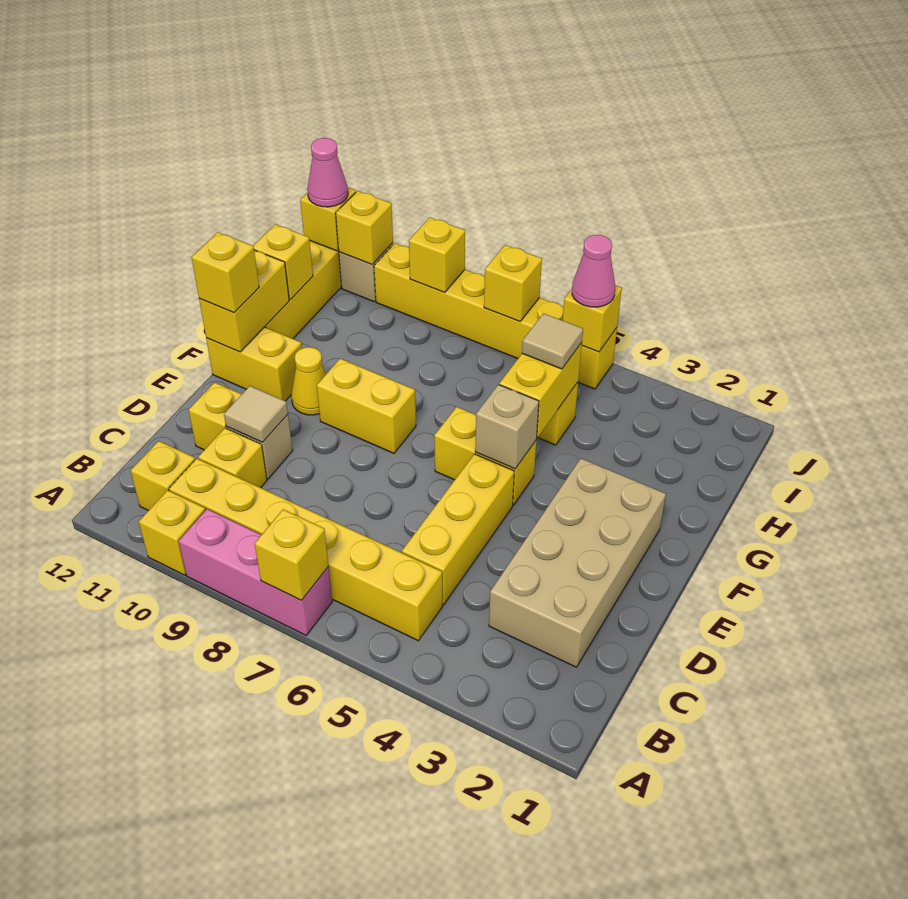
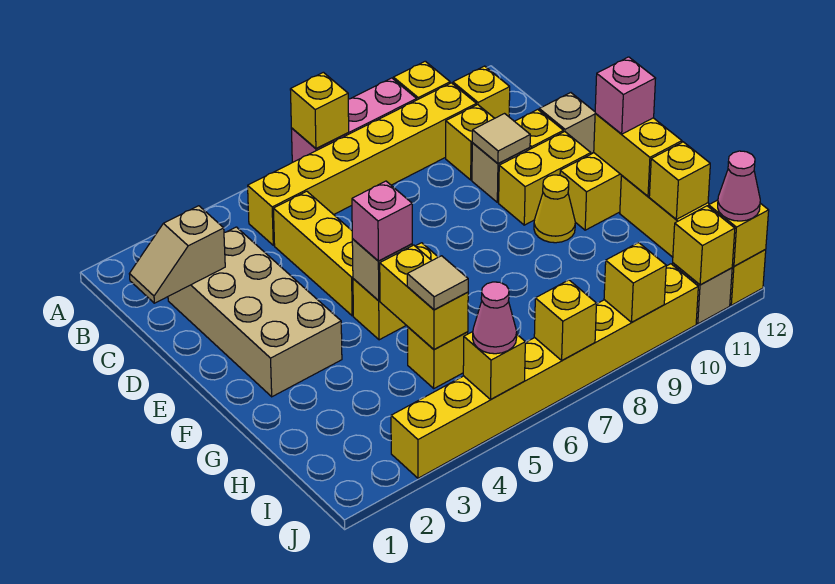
none -> tan 1x2 slope [130,206,225,303]
none -> tan 1x1 brick [539,93,595,154]
none -> pink 1x1 brick [352,181,412,261]
yellow 1x2 brick [317,359,416,453] -> yellow 1x2 brick moved to [499,132,591,225]
yellow 1x1 brick [192,232,259,313] -> pink 1x1 brick [595,57,656,134]
yellow 1x6 brick [374,243,617,389] -> yellow 1x8 brick [391,264,698,478]

